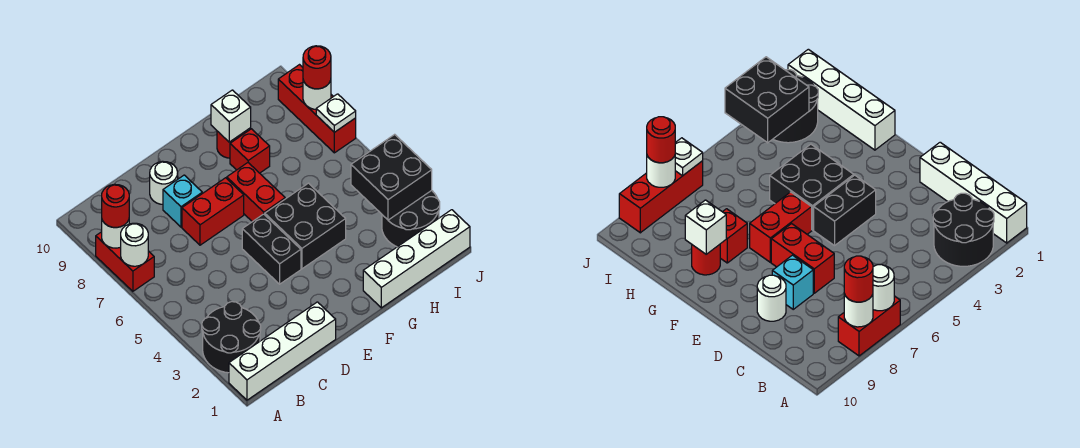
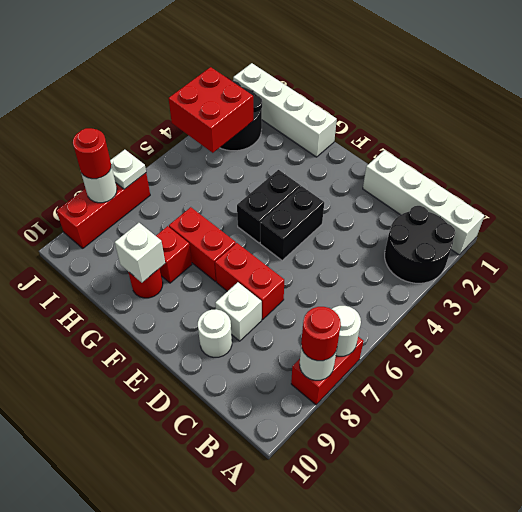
cyan 1x1 brick [163,175,202,227] -> white 1x1 brick [215,282,262,341]
black 2x2 brick [265,183,346,269] -> black 1x2 brick [237,170,301,243]
red 1x2 brick [227,163,285,222] -> red 1x2 brick turned to [169,207,236,282]
black 2x2 brick [351,134,432,220] -> red 2x2 brick [169,67,253,153]

